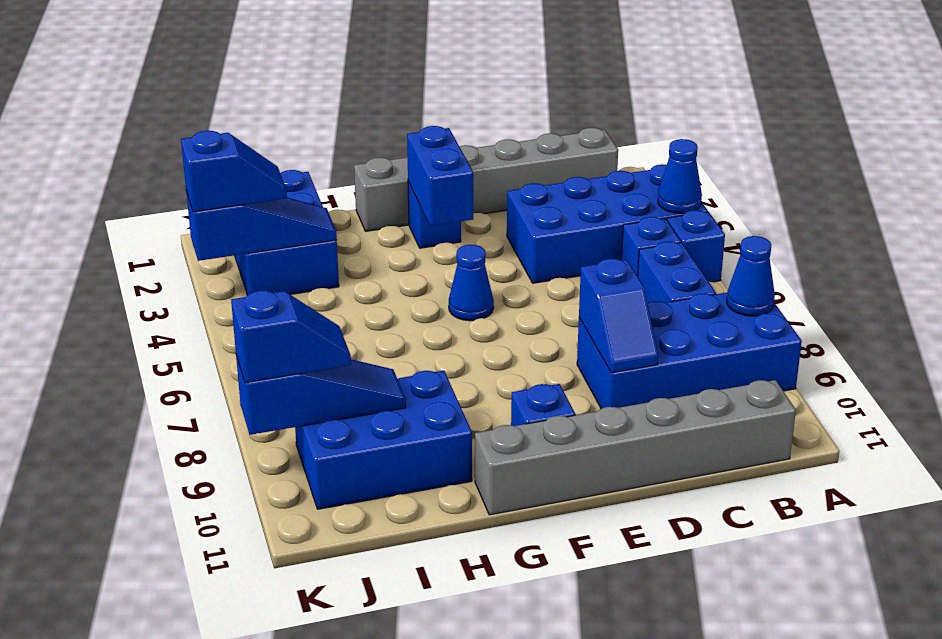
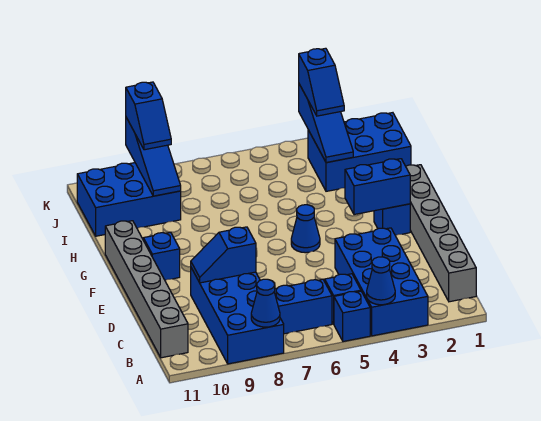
blue 2x3 brick [295,371,472,509] -> blue 2x3 brick turned to [77,163,181,236]

